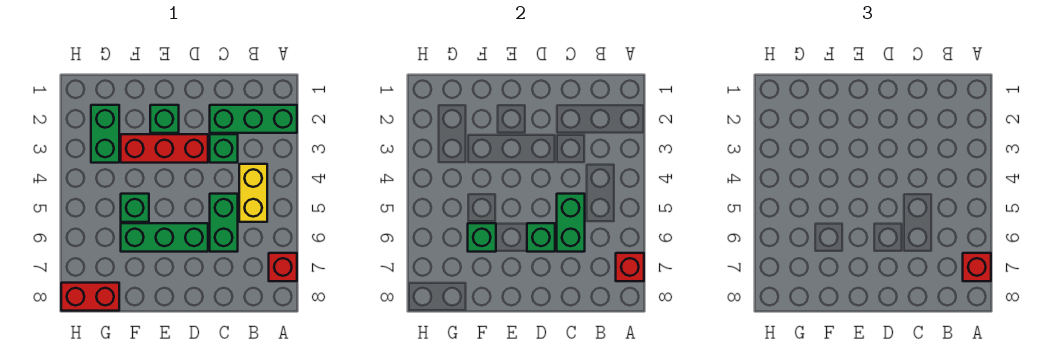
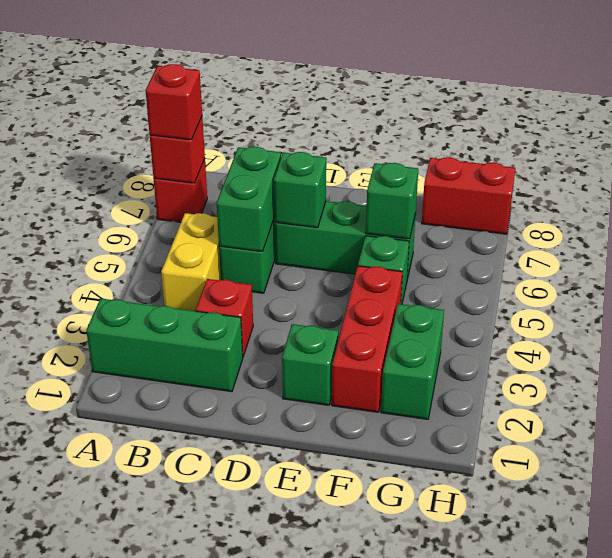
green 1x1 brick [210,134,238,163] -> red 1x1 brick [196,279,253,356]
red 1x3 brick [121,134,208,163] -> red 1x3 brick turned to [332,266,402,412]

